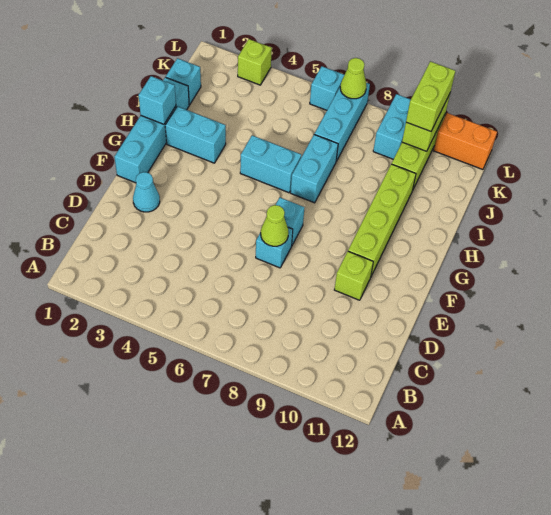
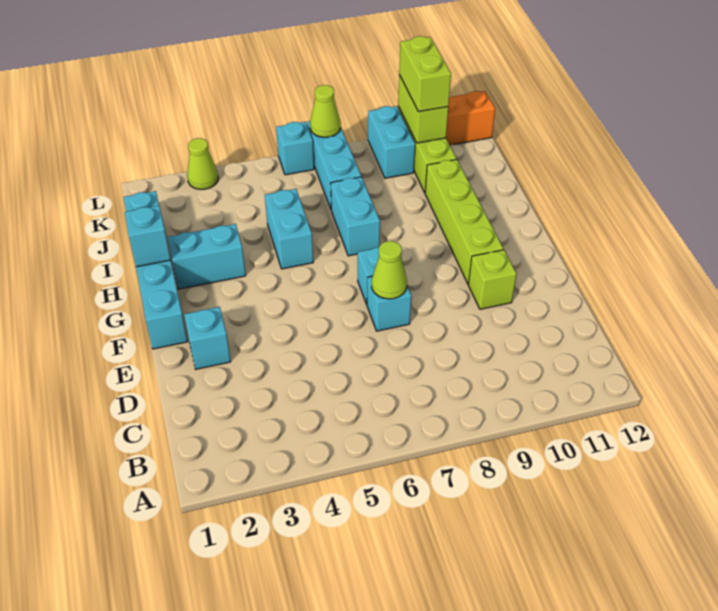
cyan 1x1 cone [133,172,160,212] -> cyan 1x1 brick [184,307,231,369]
cyan 1x2 brick [240,135,301,193] -> cyan 1x2 brick turned to [265,189,313,269]
lime 1x1 brick [238,39,272,85] -> lime 1x1 cone [187,138,218,189]

